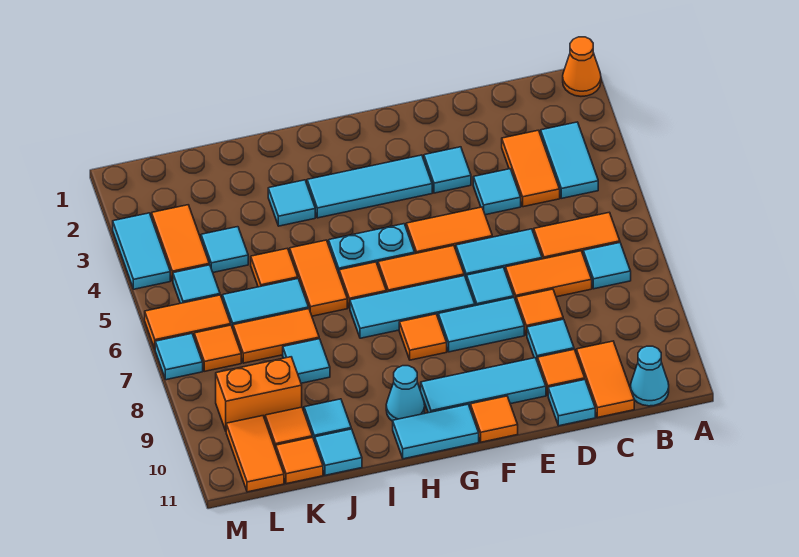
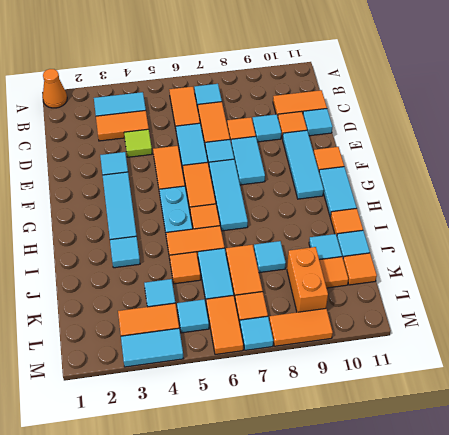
cyan 1x1 cone [630,346,669,406] -> none
cyan 1x1 tile [473,169,521,215] -> lime 1x1 tile [124,129,152,157]
orange 1x1 tile [399,314,447,360] -> orange 1x1 tile moved to [330,208,363,235]
cyan 1x1 cone [386,366,425,421] -> none
orange 1x2 tile [226,416,284,492] -> orange 1x2 tile moved to [269,309,333,346]

